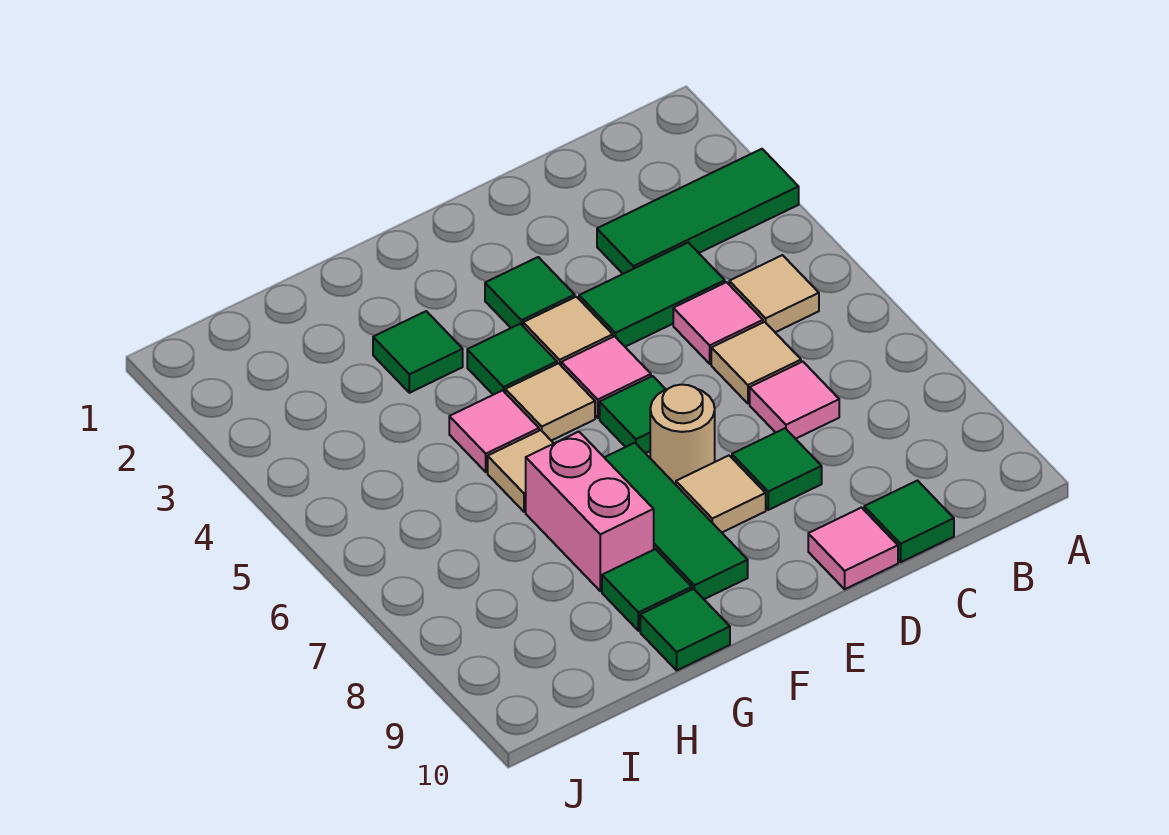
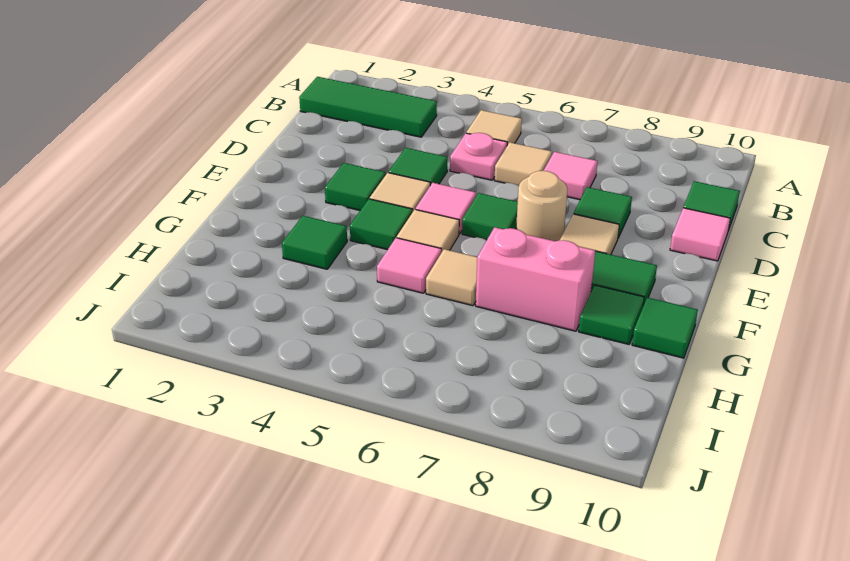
green 1x3 tile [597,149,799,274] -> green 1x3 tile turned to [299,77,437,137]
green 1x2 tile [579,243,725,347] -> green 1x1 tile [389,148,447,185]
pink 1x1 tile [673,282,763,364] -> pink 1x1 plate [450,133,507,180]

